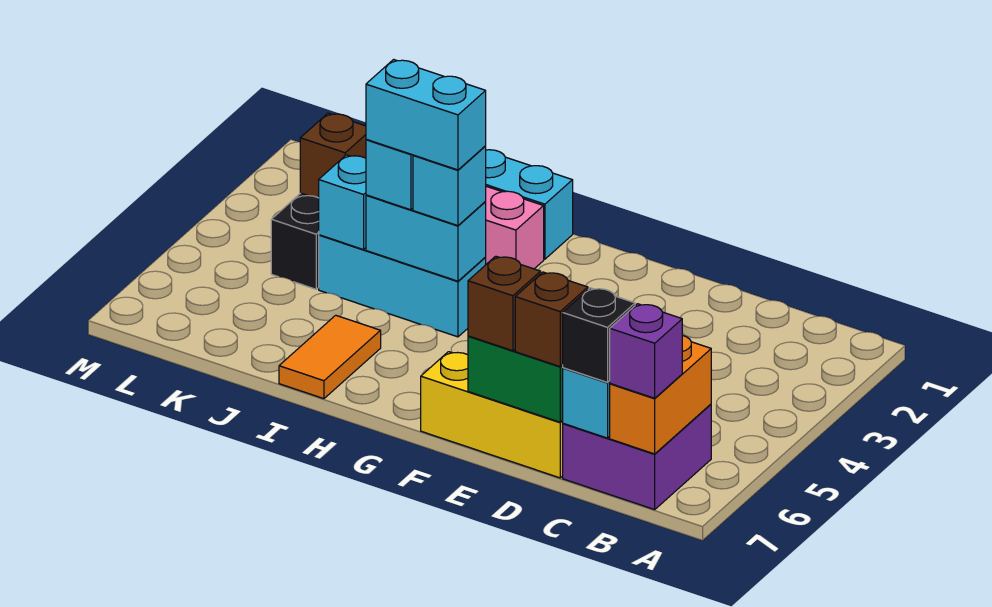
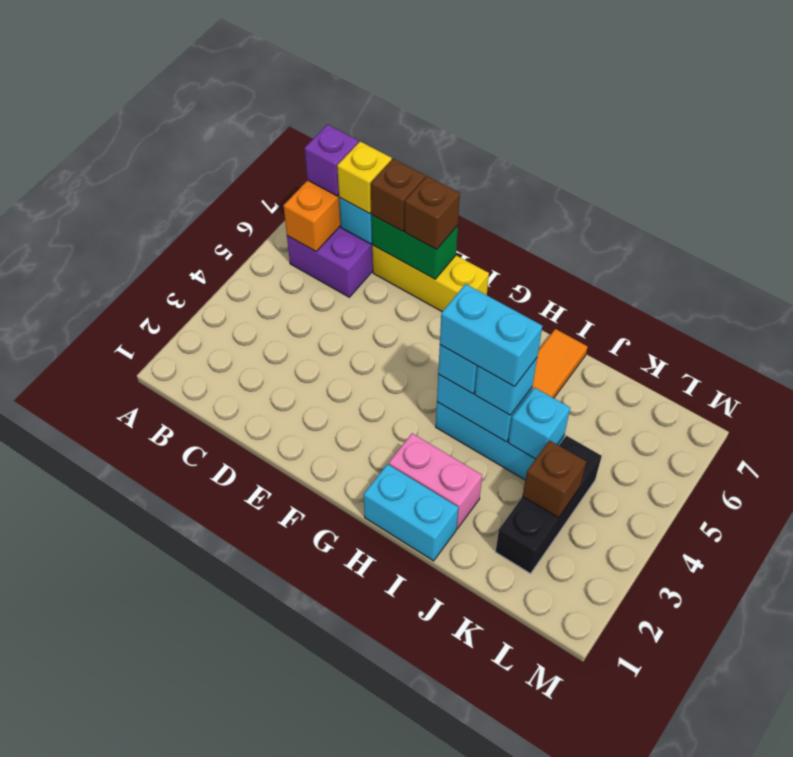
black 1x1 brick [563,288,635,382] -> yellow 1x1 brick [337,142,392,214]

